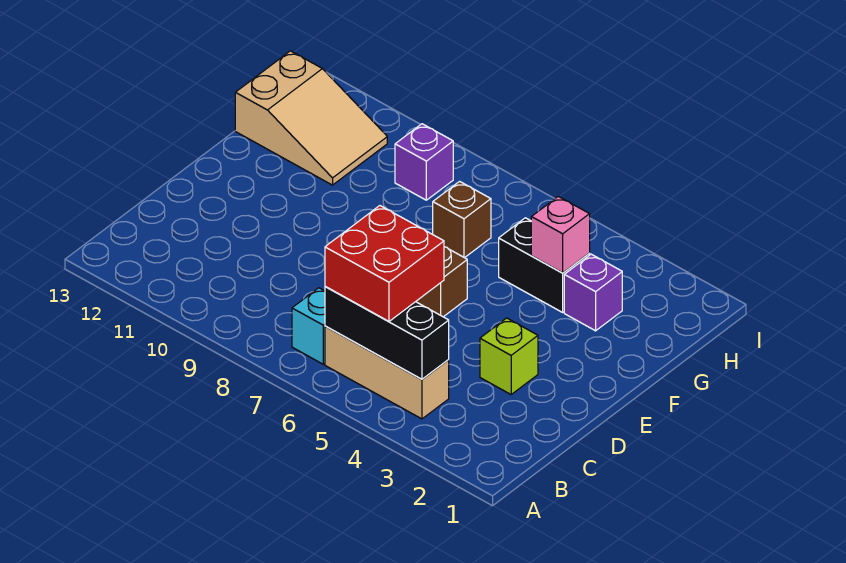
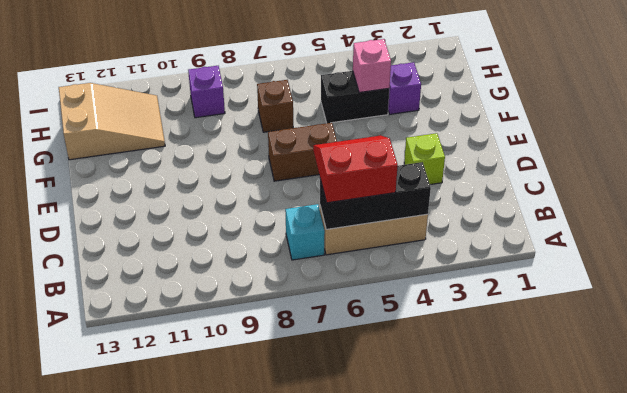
red 2x2 brick [325,206,444,321] -> red 2x2 slope [313,135,398,203]

